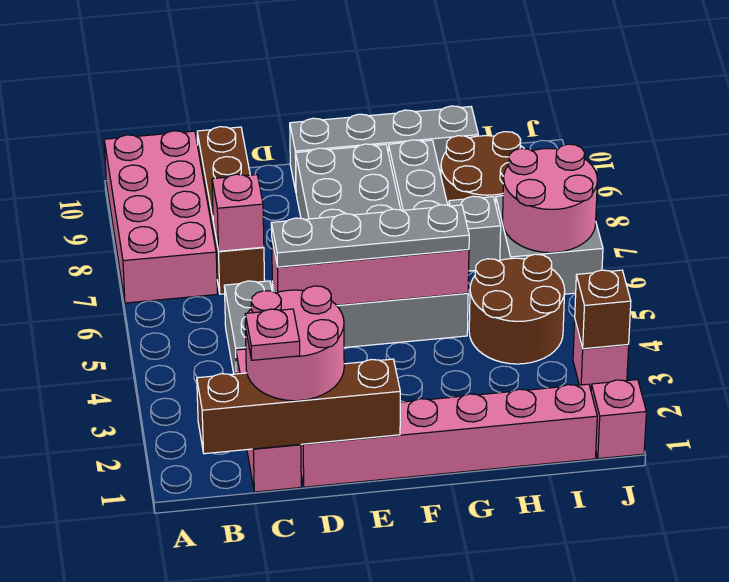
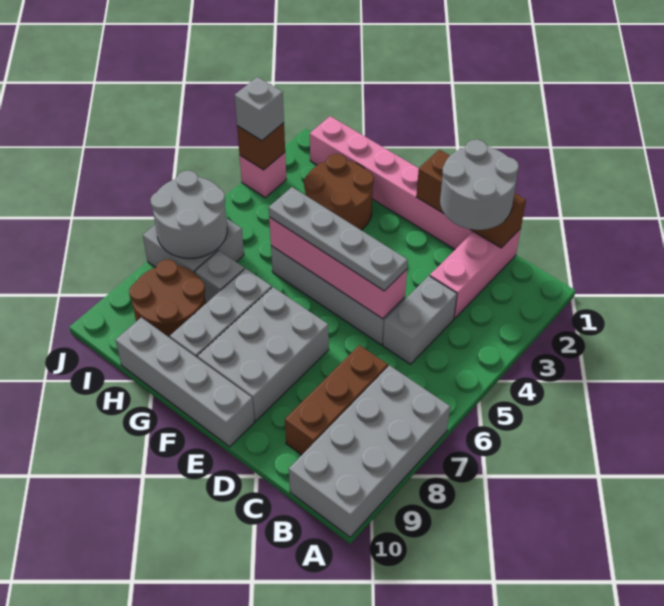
pink 2x4 brick [104,131,217,303] -> grey 2x4 brick [289,366,450,537]
brown 1x4 brick [197,359,400,454] -> brown 1x3 brick [416,149,526,248]
pink 2x2 round brick [245,286,344,401] -> grey 2x2 round brick [440,140,519,230]
pink 1x1 plate [245,309,300,360] -> none
brown 1x4 brick [197,127,265,294] -> brown 1x3 brick [285,345,388,455]
pink 1x1 brick [212,174,264,251] -> none
brown 2x2 round brick [469,254,565,364] -> brown 2x2 round brick moved to [304,154,374,230]
pink 2x2 round brick [503,144,597,253] -> grey 2x2 round brick [151,171,227,258]
pink 1x1 brick [591,380,646,459] -> none
none -> grey 1x1 brick [235,77,284,141]

